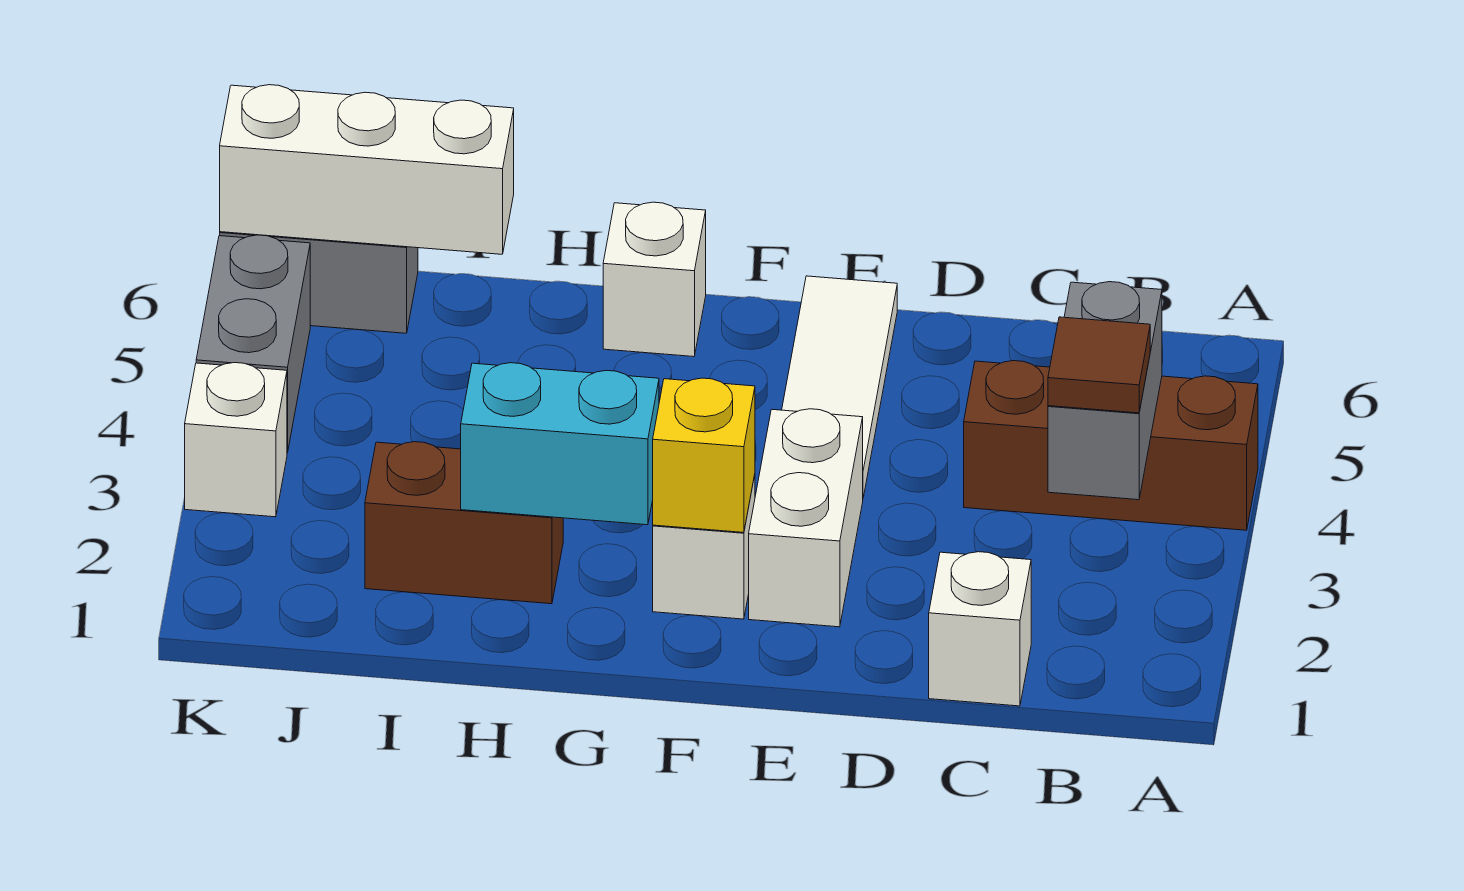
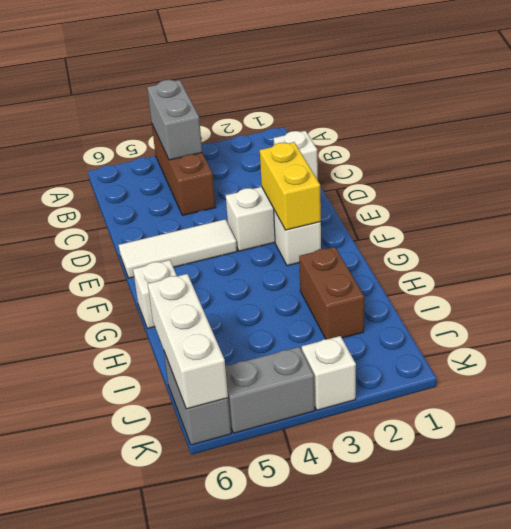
grey 1x2 brick [1048,282,1162,500] -> grey 1x2 brick turned to [147,80,202,160]
brown 1x1 tile [1048,317,1150,413] -> none
yellow 1x1 brick [653,378,755,533] -> yellow 1x2 brick [260,142,321,230]
cyan 1x2 brick [461,363,659,525] -> none

